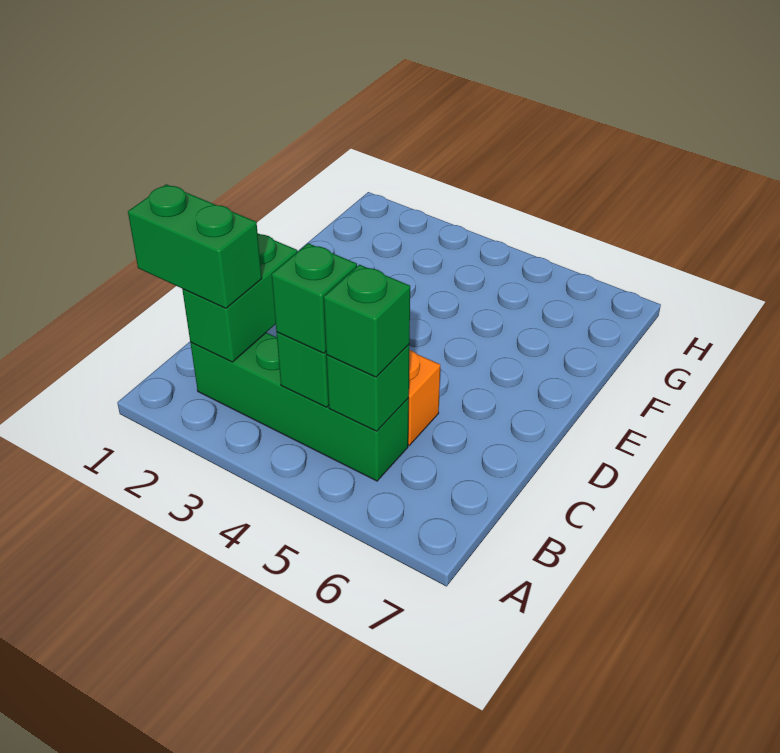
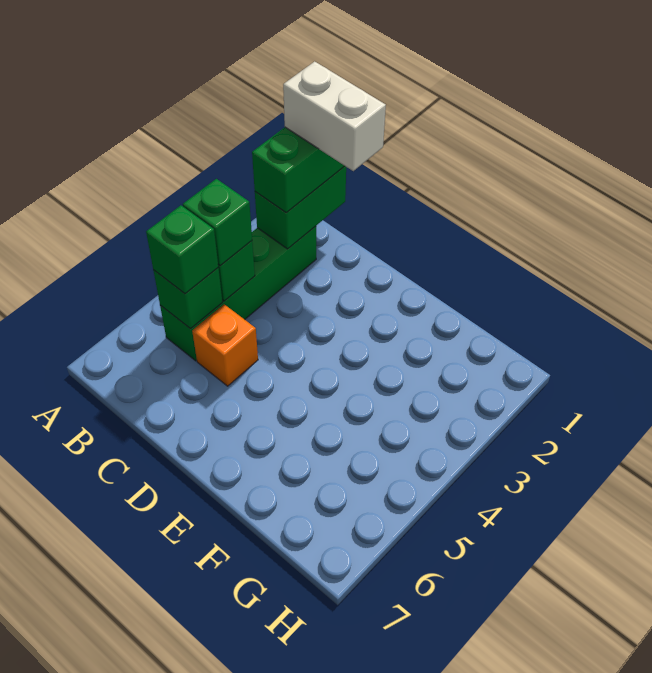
none -> white 1x2 brick [283,61,386,171]
green 1x2 brick [182,234,297,362] -> green 1x2 brick turned to [255,166,346,249]

